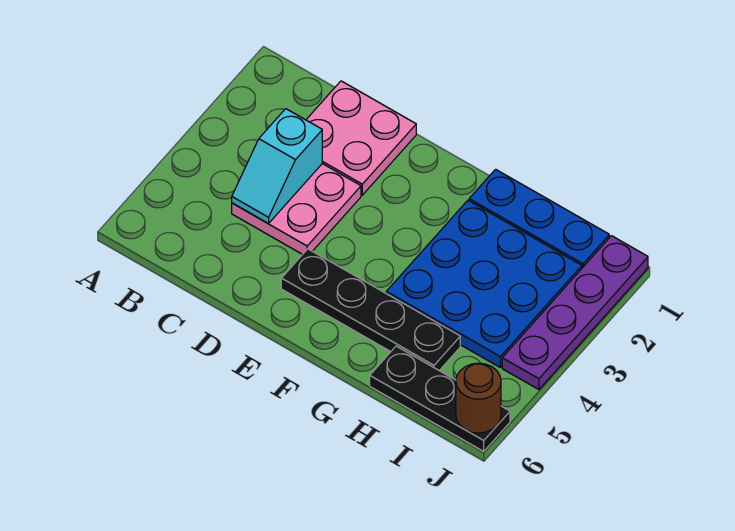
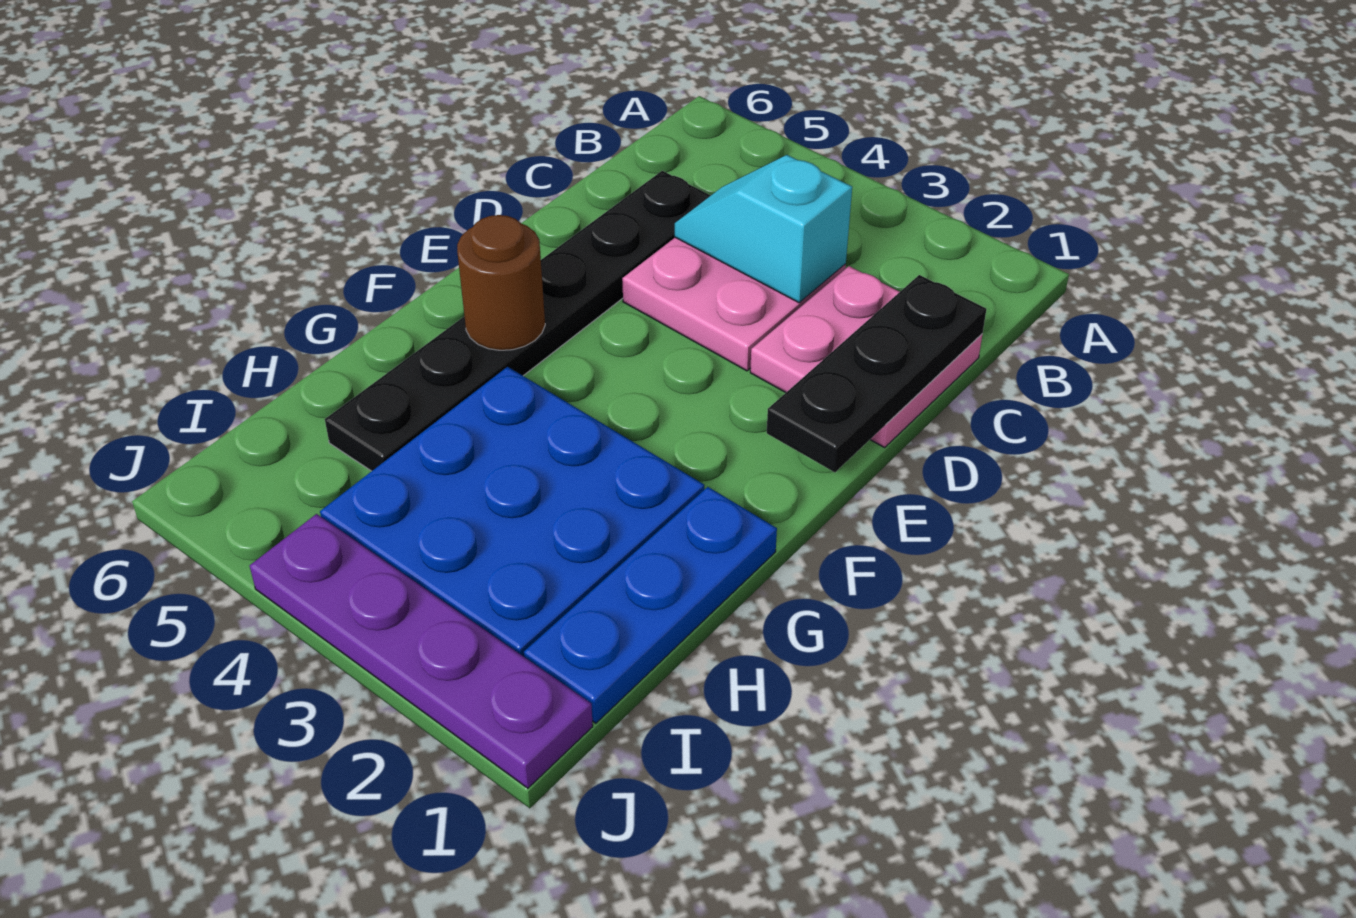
black 1x4 plate [281,249,460,371] -> black 1x6 plate [325,171,711,471]
black 1x3 plate [370,346,510,451] -> black 1x3 plate moved to [767,275,986,472]
brown 1x1 round brick [456,363,501,433] -> brown 1x1 round brick moved to [457,215,545,350]

